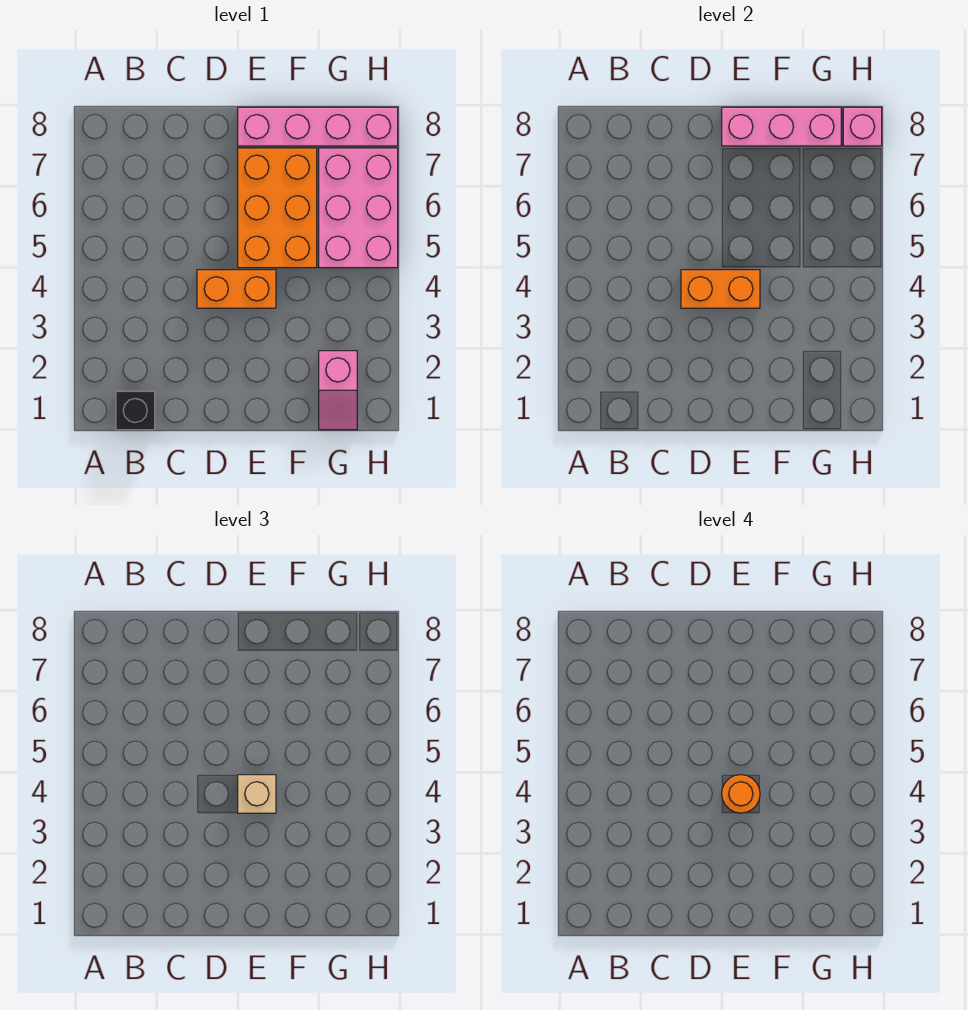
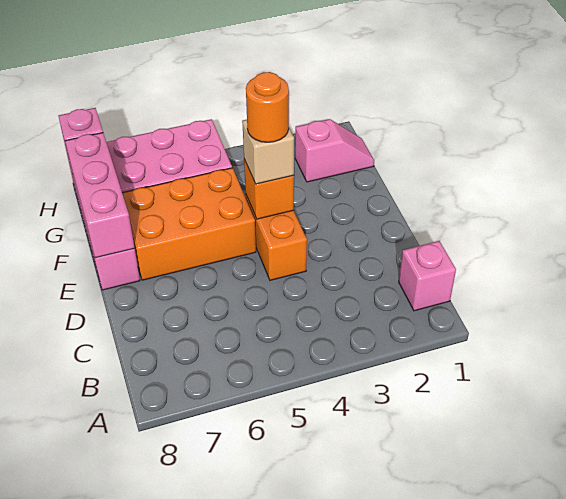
black 1x1 brick [116,391,155,430] -> pink 1x1 brick [399,241,456,311]
orange 1x2 brick [681,270,760,308] -> orange 1x1 brick [244,159,294,219]

